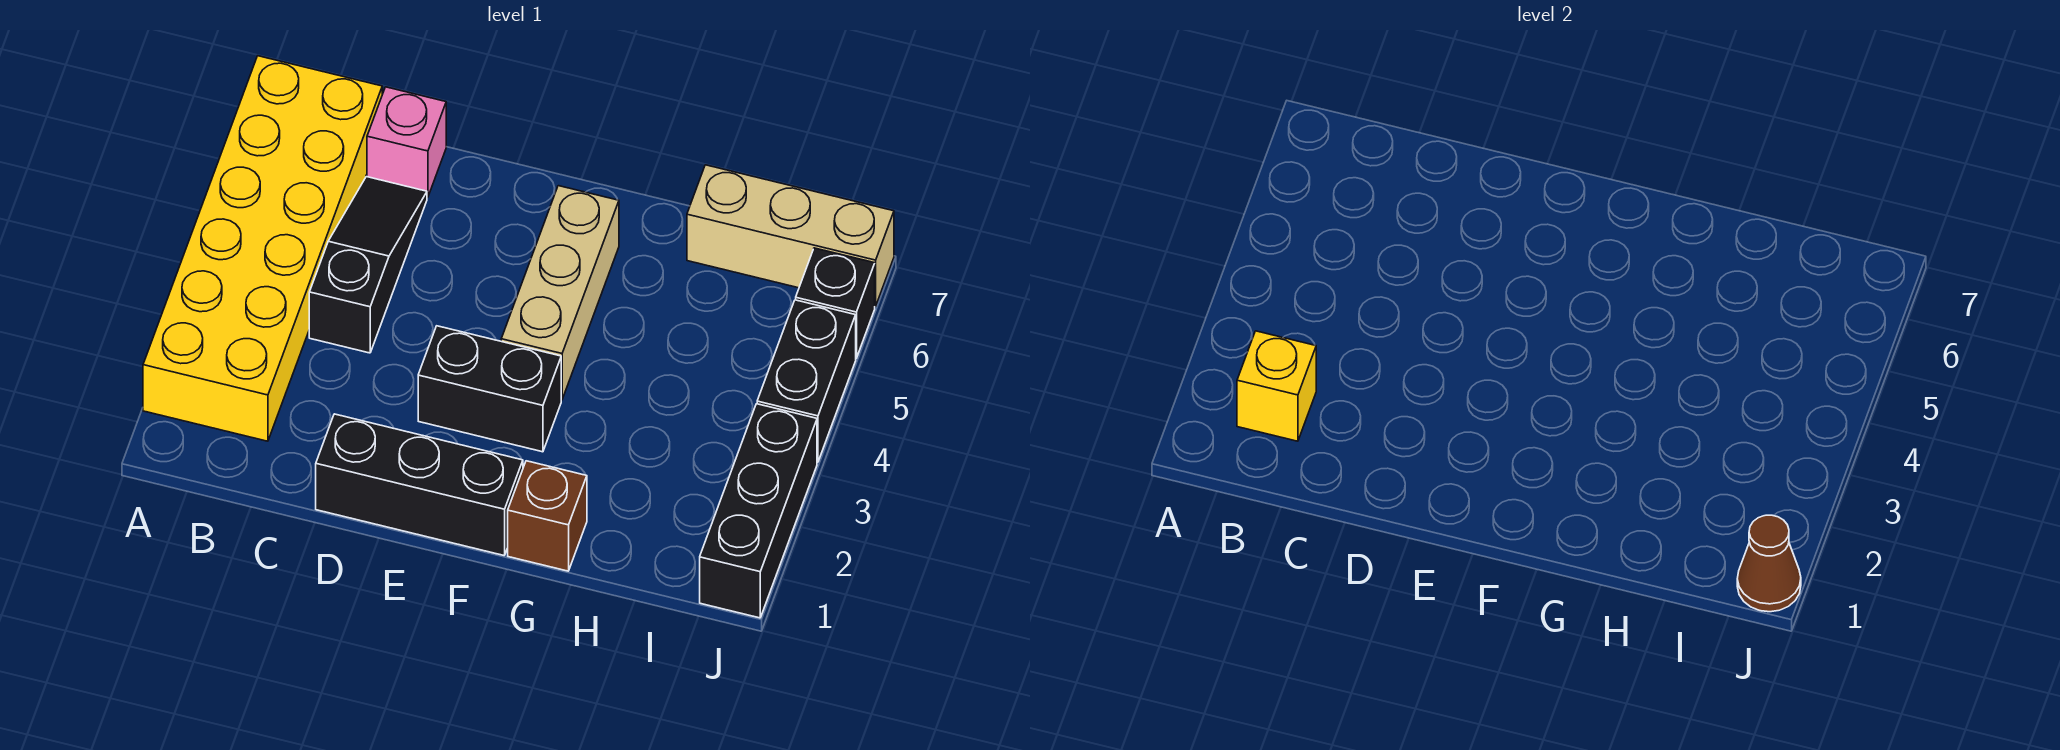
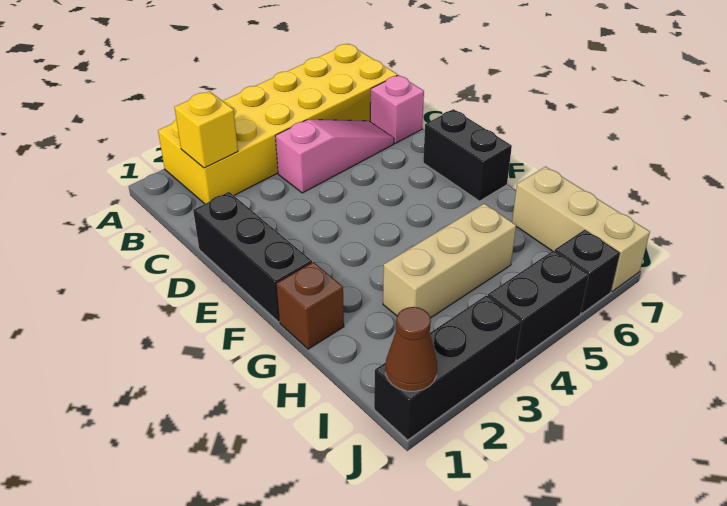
black 1x3 slope [309,177,427,353] -> pink 1x3 slope [275,120,394,193]
black 1x2 brick [418,326,561,452] -> black 1x2 brick moved to [423,109,512,201]
tan 1x3 brick [501,186,619,400] -> tan 1x3 brick moved to [383,204,516,318]

